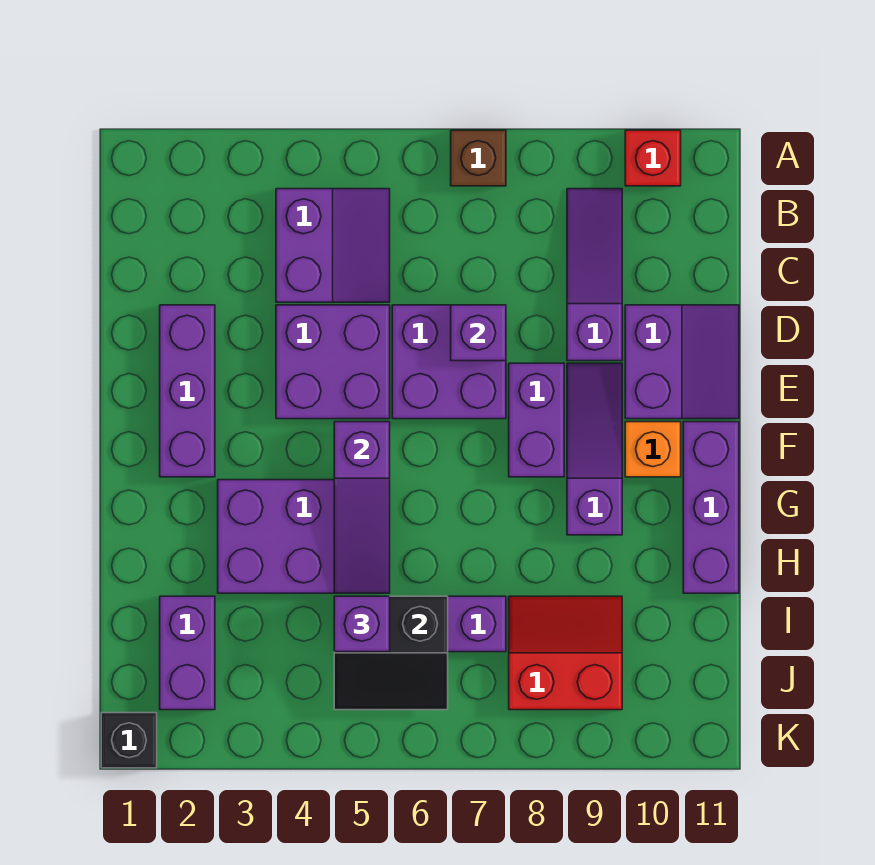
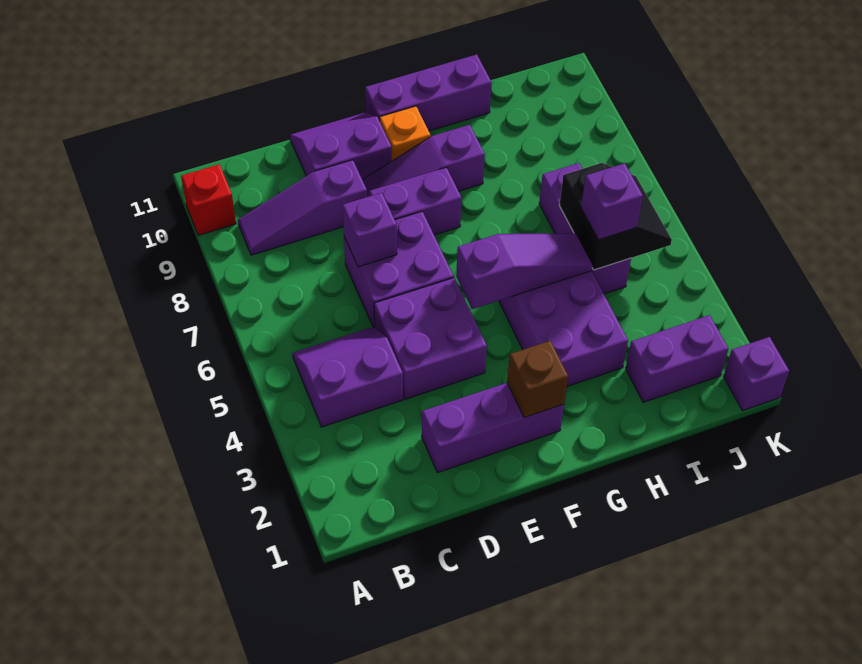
brown 1x1 brick [451,130,506,186] -> brown 1x1 brick moved to [507,341,568,418]
red 2x2 slope [509,596,622,710] -> none
black 1x1 brick [101,713,157,768] -> purple 1x1 brick [724,337,789,411]

